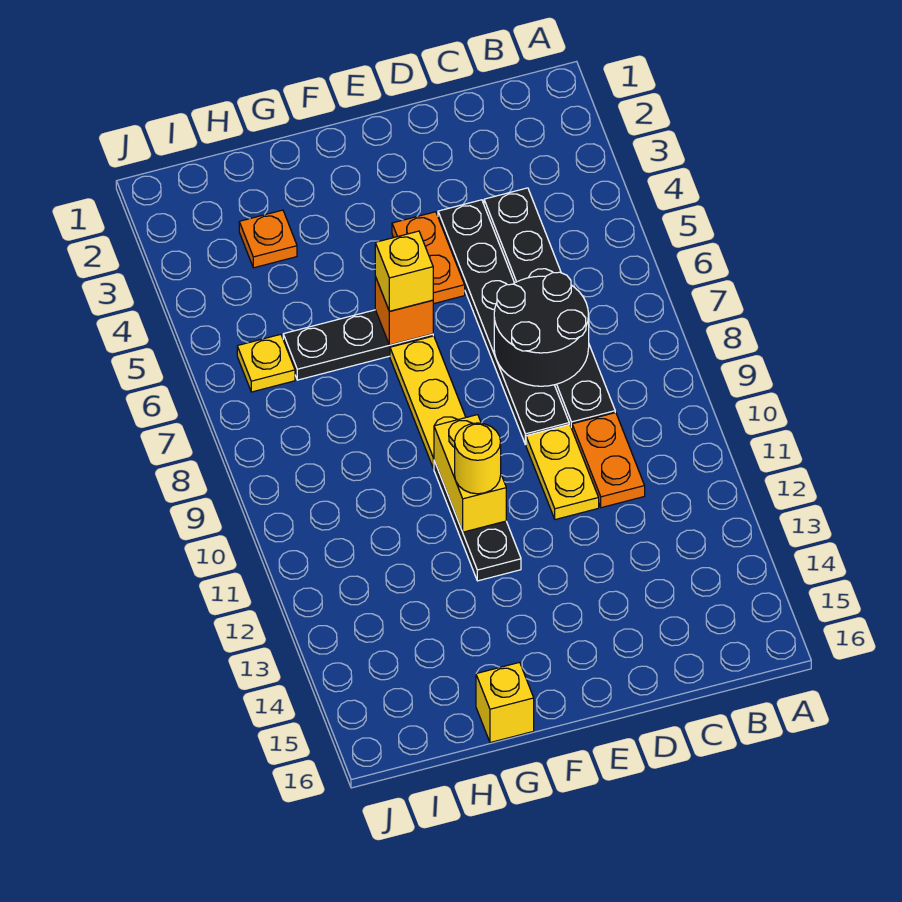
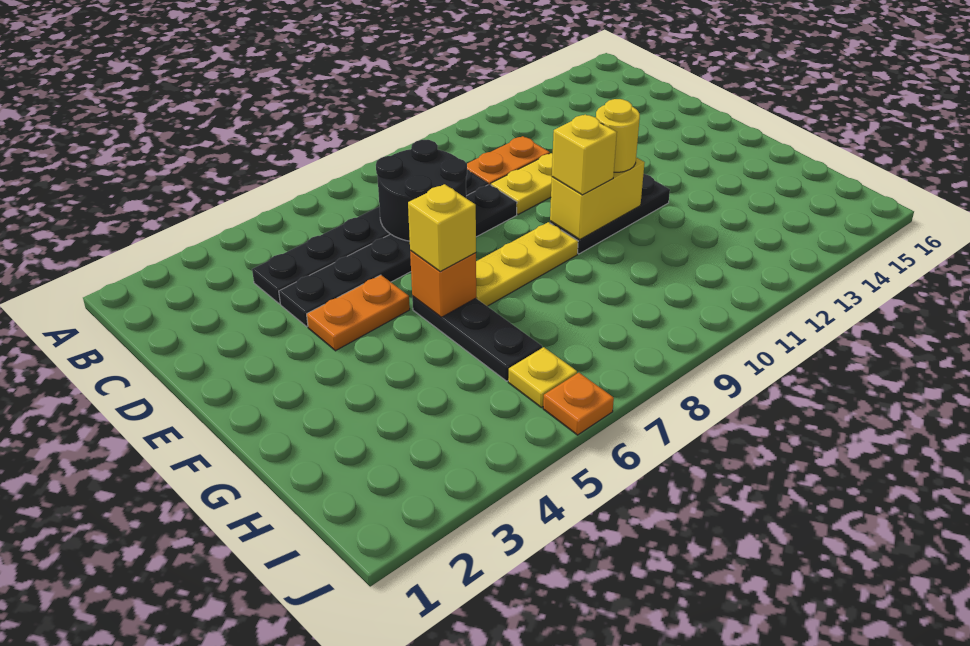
yellow 1x1 brick [476,662,534,743] -> yellow 1x1 brick moved to [552,114,617,195]
orange 1x1 plate [239,210,297,268] -> orange 1x1 plate moved to [543,373,614,435]

